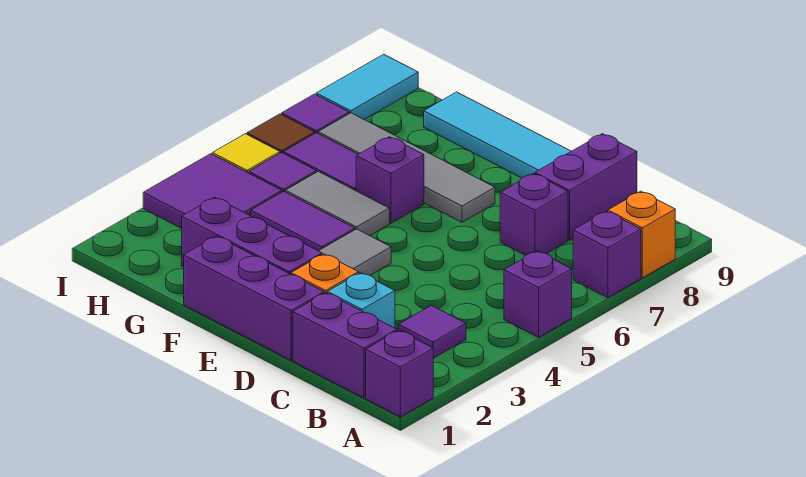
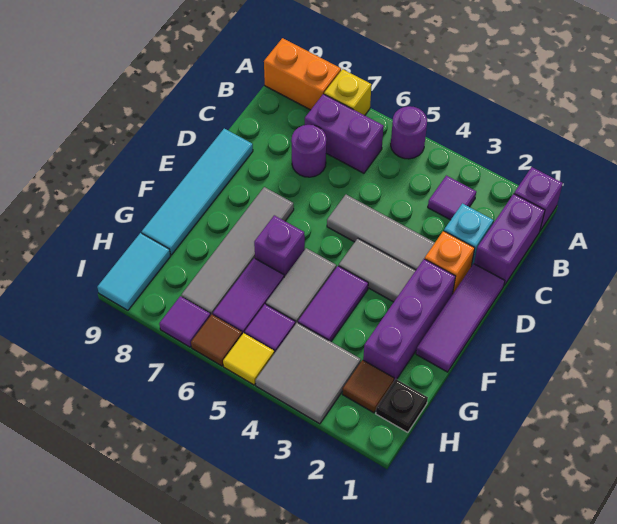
purple 1x1 brick [504,251,572,337] -> purple 1x1 round brick [391,106,427,159]
purple 1x1 brick [573,211,641,298] -> yellow 1x1 brick [324,69,371,115]
orange 1x1 brick [608,191,675,278] -> orange 1x2 brick [264,38,341,110]
purple 1x1 brick [500,173,568,255] -> purple 1x1 round brick [291,125,326,177]
purple 1x2 brick [535,134,637,240] -> purple 1x2 brick moved to [305,94,384,173]
purple 1x3 brick [184,236,324,360] -> purple 1x3 tile [416,264,505,372]
none -> grey 1x3 tile [327,195,435,270]
none -> black 1x1 plate [376,379,428,432]
none -> brown 1x1 tile [342,360,394,413]
purple 2x2 tile [143,154,282,228] -> grey 2x2 tile [255,323,361,424]
cyan 1x2 tile [316,54,418,120] -> cyan 1x2 tile turned to [97,233,171,310]

